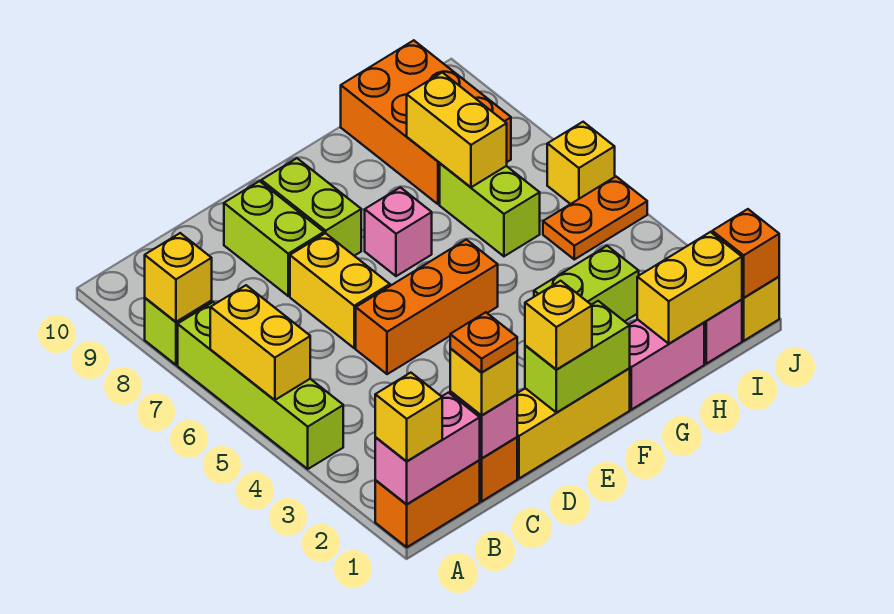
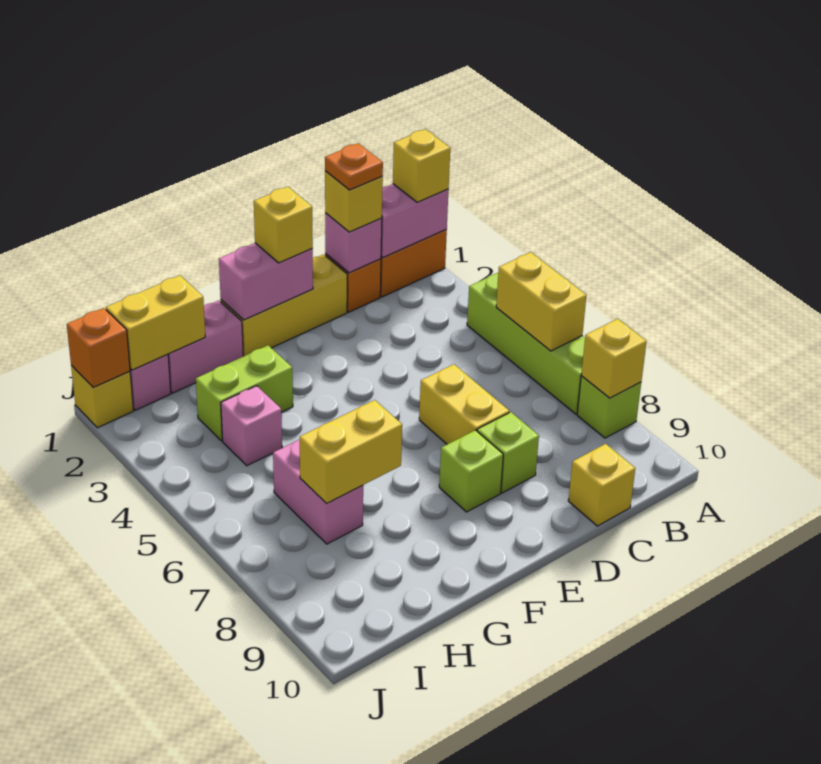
orange 1x3 brick [356,240,498,374] -> none
lime 1x2 brick [224,181,324,296] -> lime 1x1 brick [477,412,539,493]
lime 1x2 brick [525,301,630,413] -> pink 1x2 brick [219,243,313,320]
lime 1x2 brick [261,158,361,256] -> lime 1x1 brick [439,430,503,512]
pink 1x1 brick [365,187,432,276] -> pink 1x1 brick moved to [221,386,282,466]
lime 1x2 brick [440,163,540,256] -> pink 1x2 brick [273,440,363,544]
yellow 1x2 brick [407,72,507,187] -> yellow 1x2 brick turned to [300,400,402,504]
orange 2x3 brick [341,40,511,204] -> none
orange 1x2 plate [543,177,647,259] -> none
yellow 1x1 brick [547,122,615,204] -> yellow 1x1 brick moved to [568,444,635,526]

